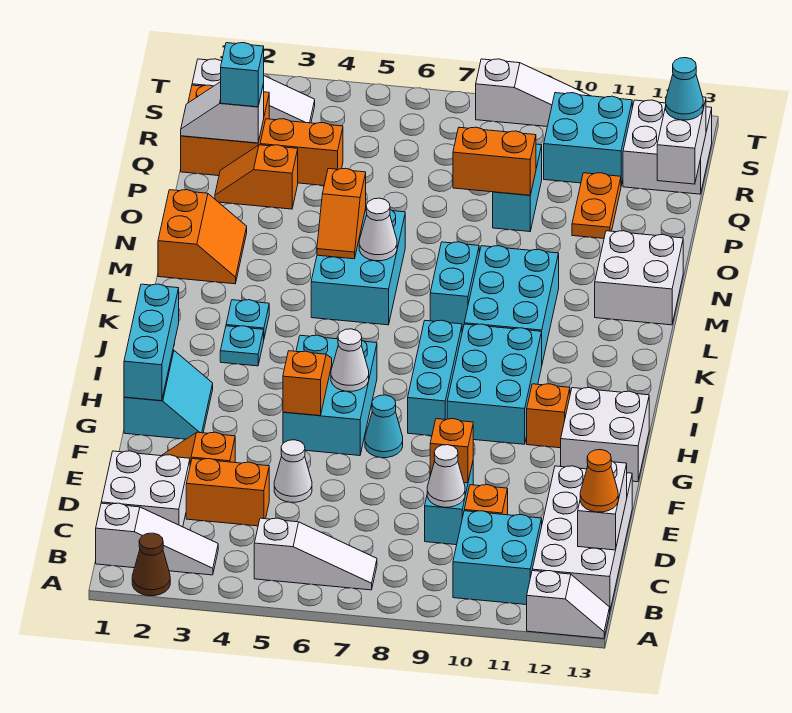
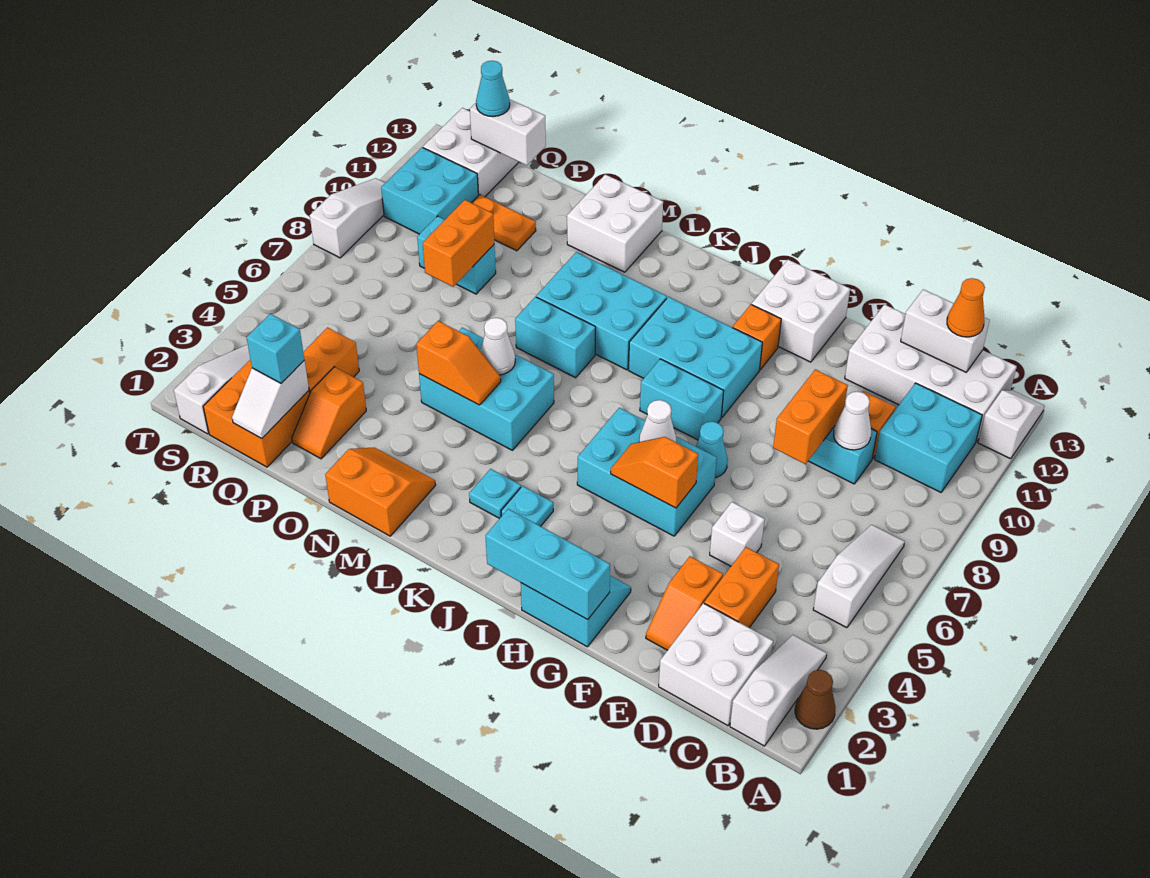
white 1x1 cone [274,440,312,502] -> white 1x1 brick [710,502,765,566]
orange 1x1 brick [430,419,473,483] -> orange 1x2 brick [773,369,848,464]
cyan 1x3 brick [408,320,462,436] -> cyan 1x2 brick [640,359,724,440]

